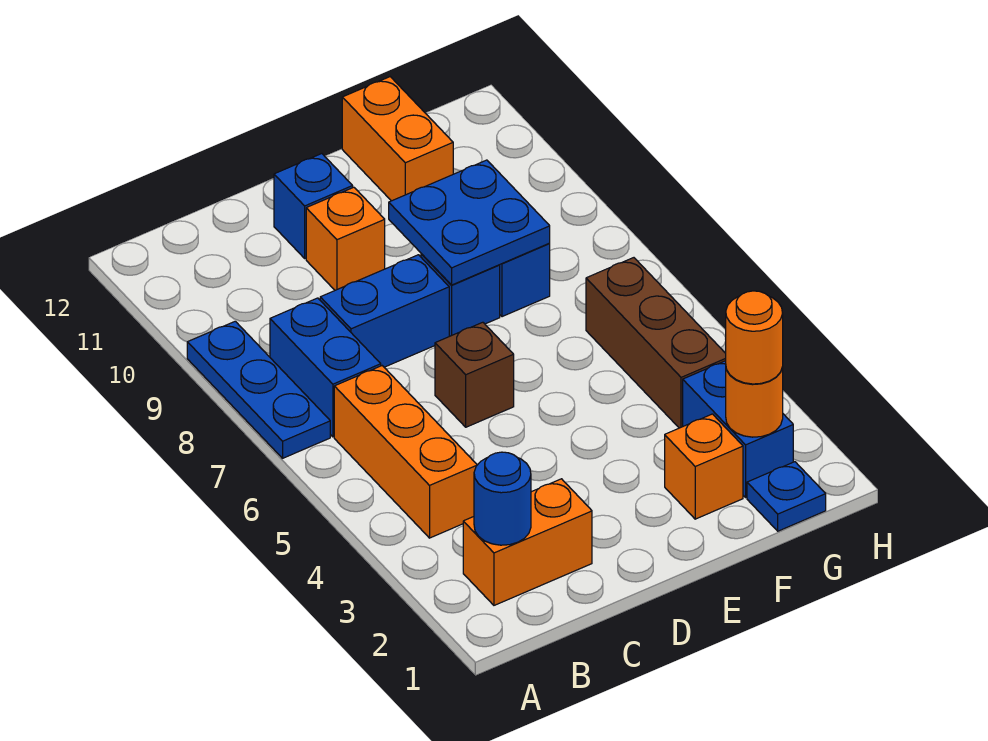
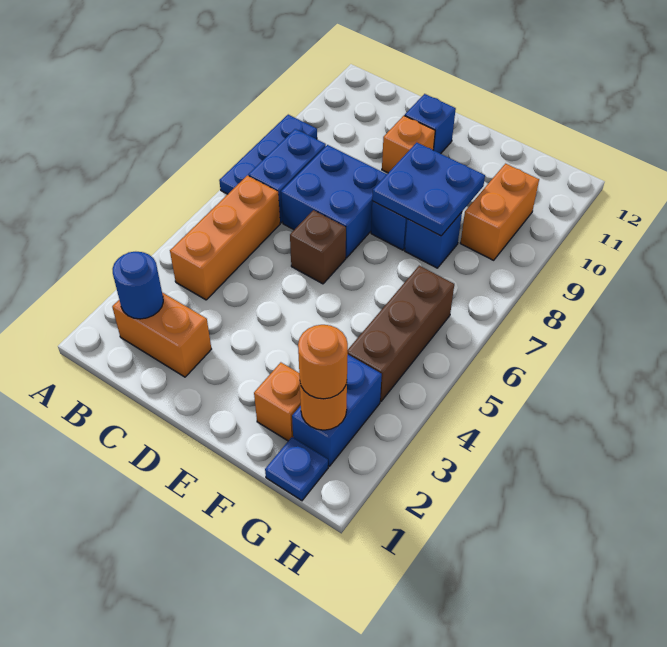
blue 1x2 brick [320,255,449,367] -> blue 2x2 brick [281,145,387,258]
orange 1x2 brick [342,77,453,201] -> orange 1x2 brick moved to [460,164,539,260]

